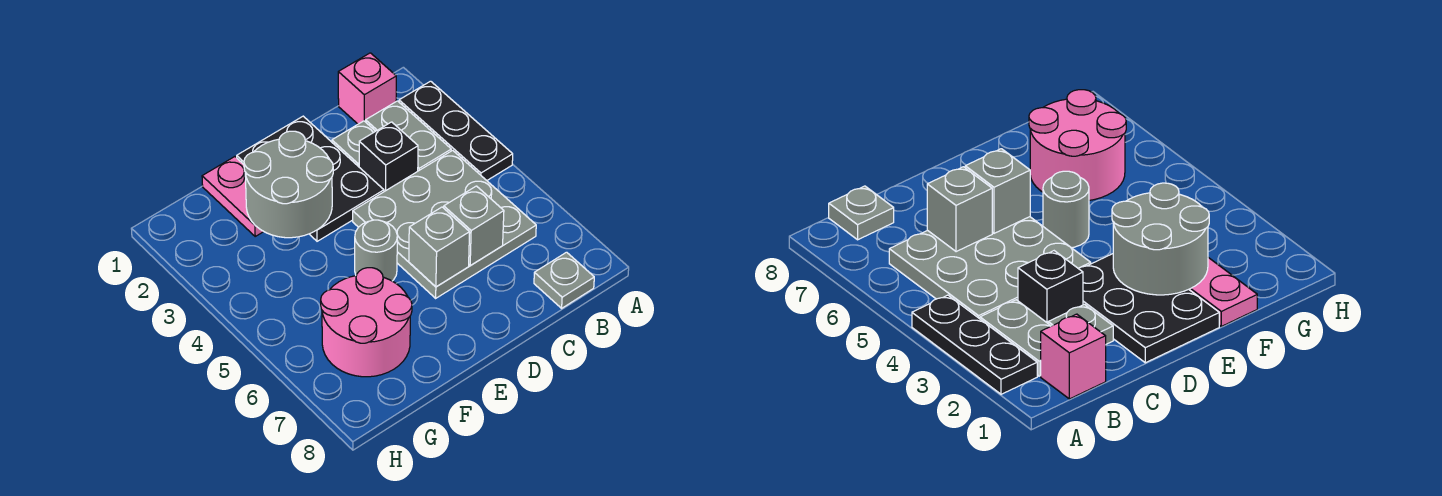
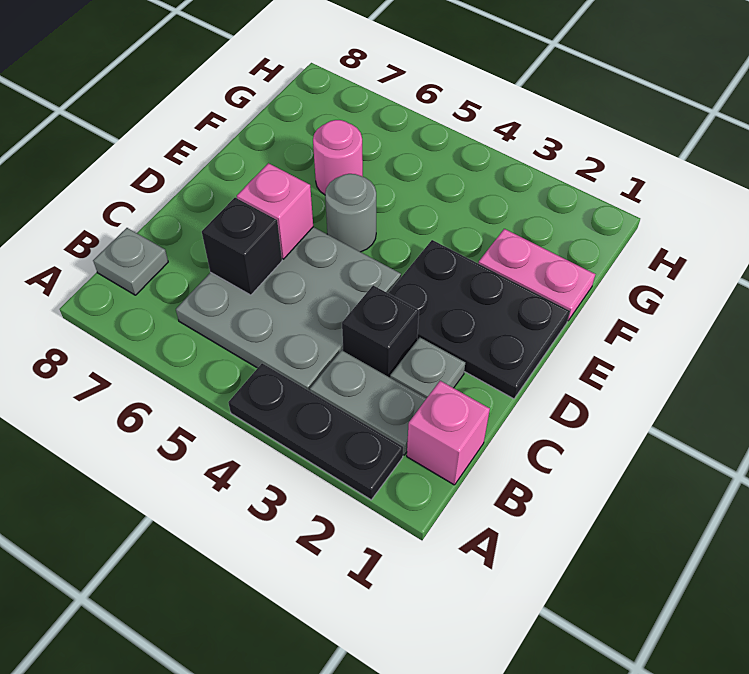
grey 1x1 brick [444,186,504,266] -> black 1x1 brick [202,198,282,295]
grey 1x1 brick [409,207,470,287] -> pink 1x1 brick [237,163,313,259]
grey 2x2 round brick [244,131,333,238] -> none
pink 2x2 round brick [321,268,412,377] -> pink 1x1 round brick [313,120,363,195]

